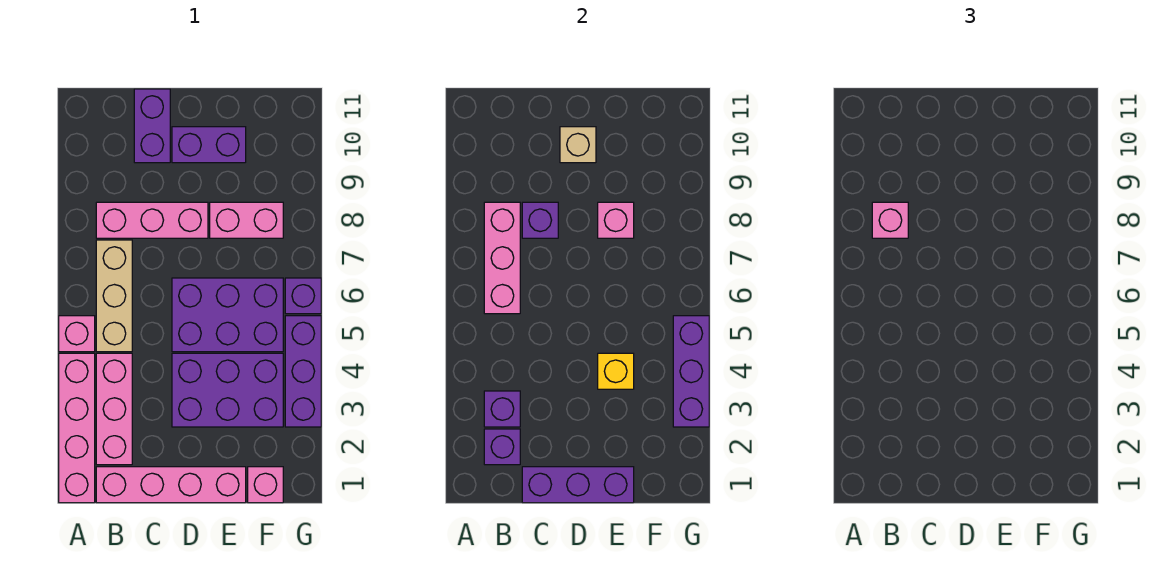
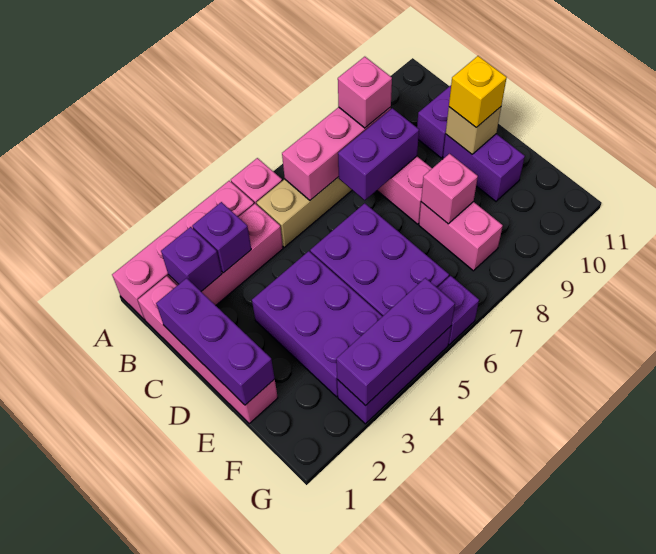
purple 1x1 brick [522,202,558,238] -> purple 1x2 brick [338,108,419,200]
yellow 1x1 brick [598,353,634,389] -> yellow 1x1 brick moved to [449,56,507,128]
pink 1x1 brick [248,467,283,503] -> none

